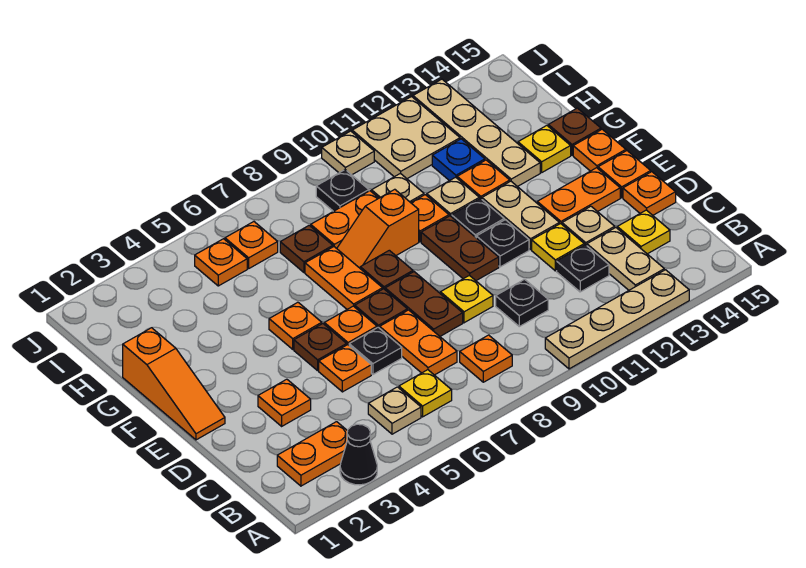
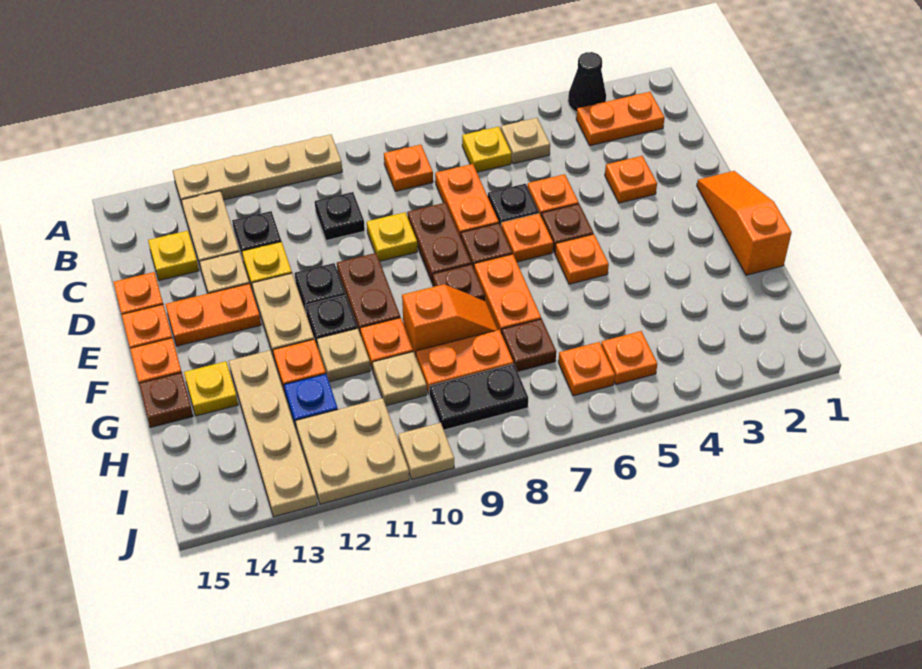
black 1x1 plate [316,170,369,211] -> black 1x2 plate [429,364,528,430]

